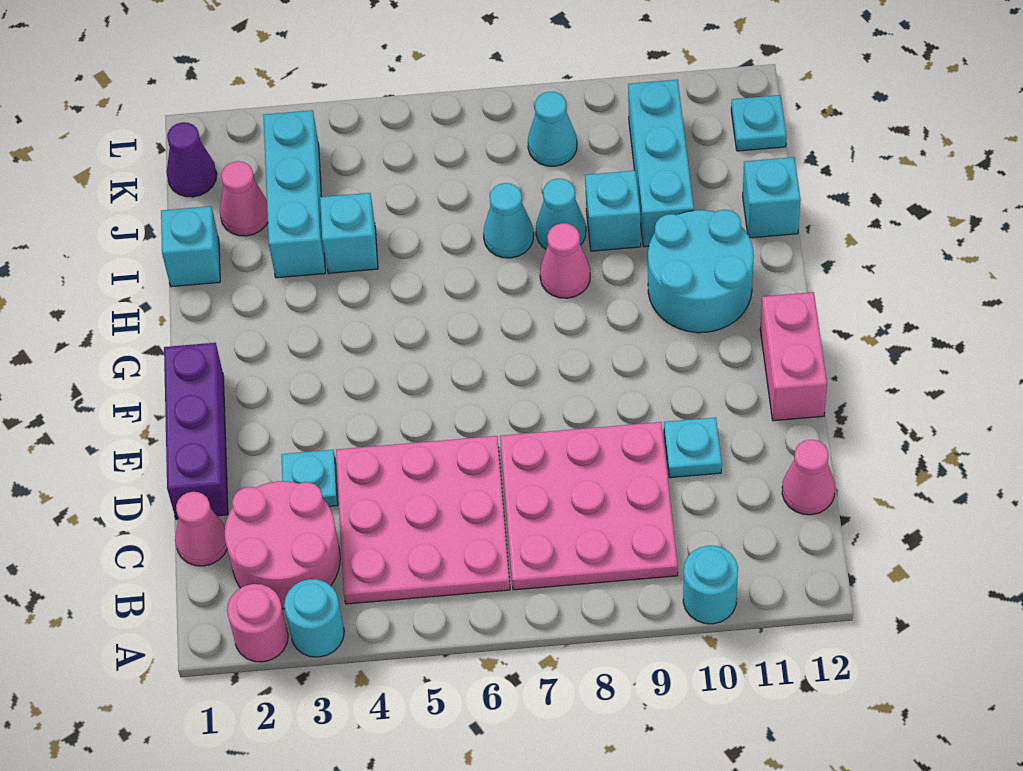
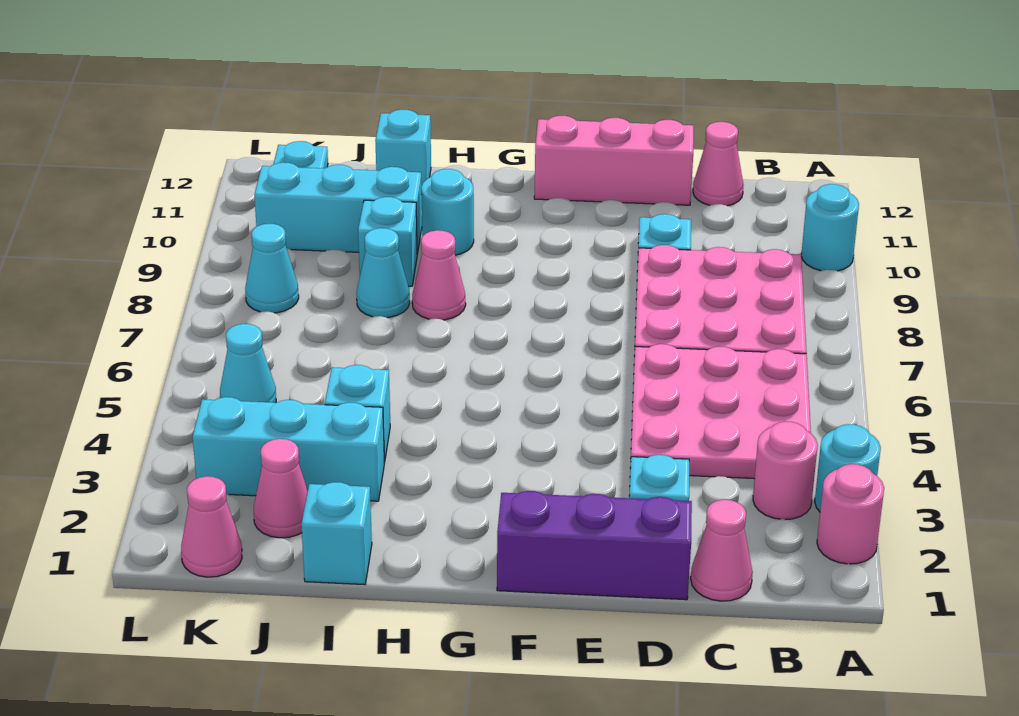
pink 2x2 round brick [225,481,340,609] -> pink 1x1 round brick [753,421,818,520]
pink 1x2 brick [760,292,827,421] -> pink 1x3 brick [534,116,694,205]
cyan 2x2 round brick [648,210,754,333] -> cyan 1x1 round brick [421,169,474,255]
cyan 1x1 cone [483,183,534,258] -> cyan 1x1 cone moved to [220,324,276,403]
purple 1x1 cone [167,122,217,197] -> pink 1x1 cone [181,476,242,577]

